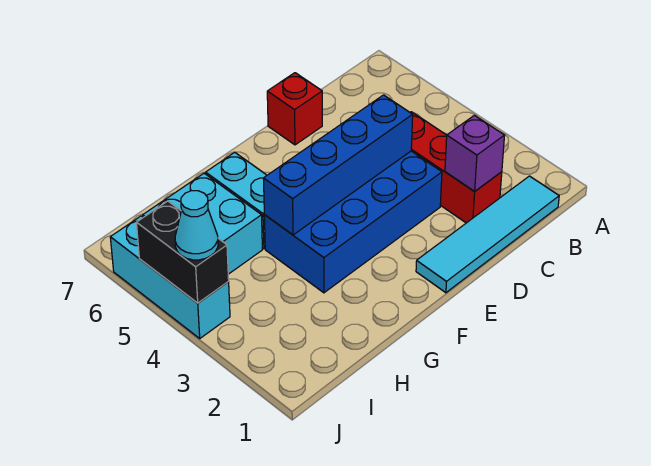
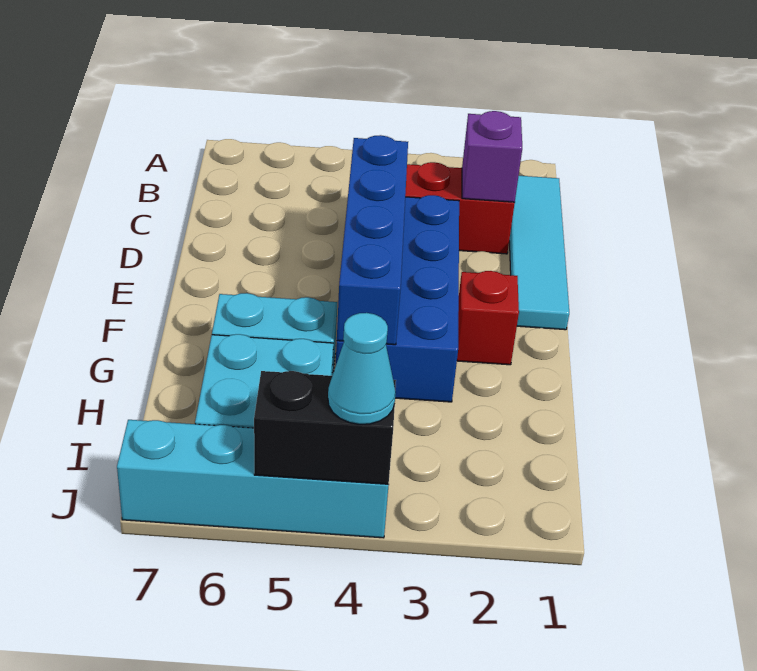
red 1x1 brick [267,73,322,145] -> red 1x1 brick moved to [457,271,519,365]
cyan 1x3 brick [110,216,230,338] -> cyan 1x4 brick [117,420,389,538]

